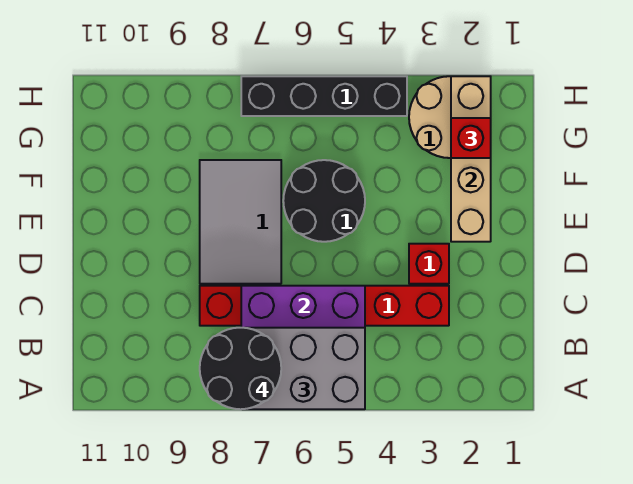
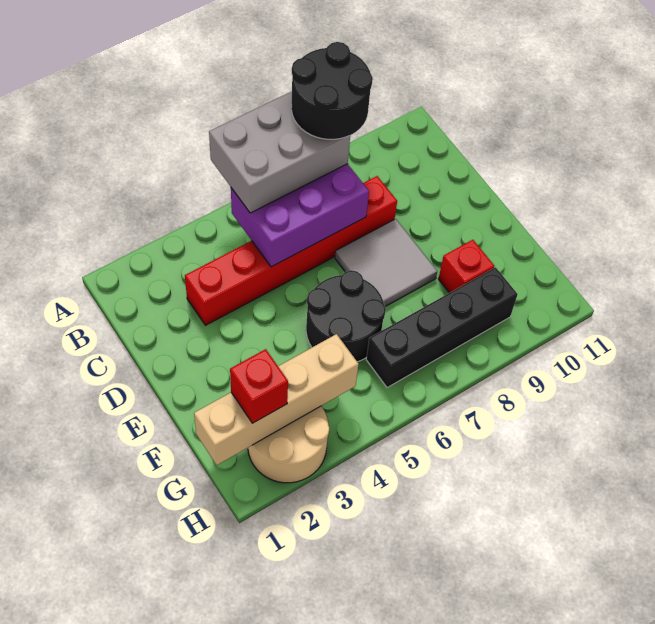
red 1x1 brick [409,244,449,284] -> red 1x1 brick moved to [439,240,494,293]
grey 2x3 tile [200,160,281,284] -> grey 2x2 tile [335,219,437,307]
tan 1x4 brick [451,76,491,242] -> tan 1x4 brick turned to [194,334,359,465]
black 1x4 brick [241,76,407,116] -> black 1x4 brick moved to [366,267,518,388]

